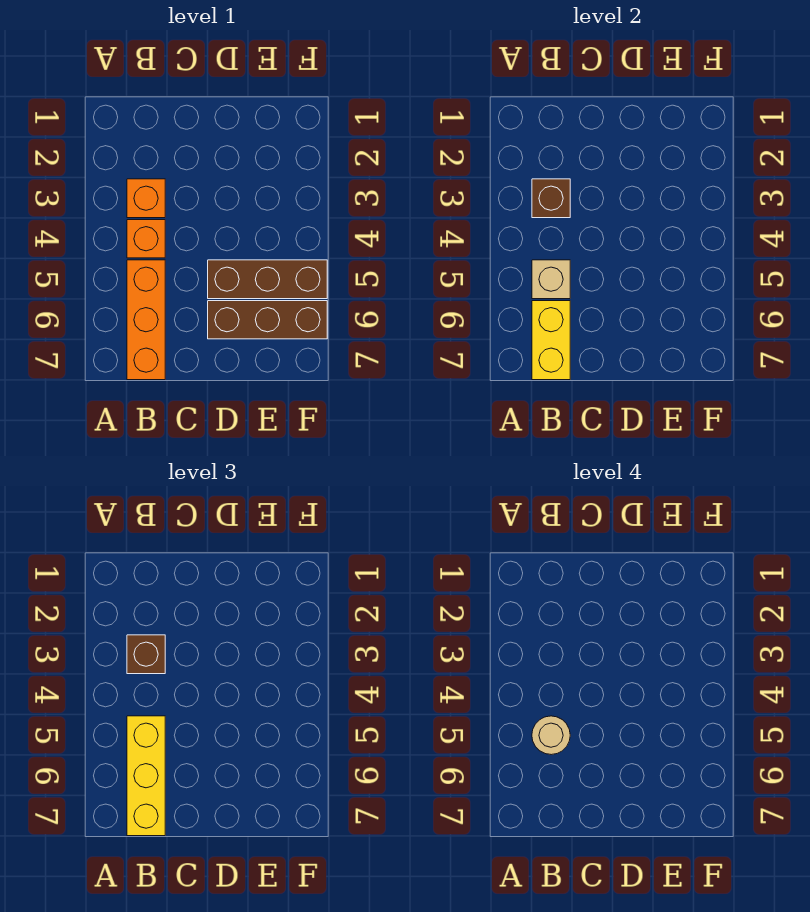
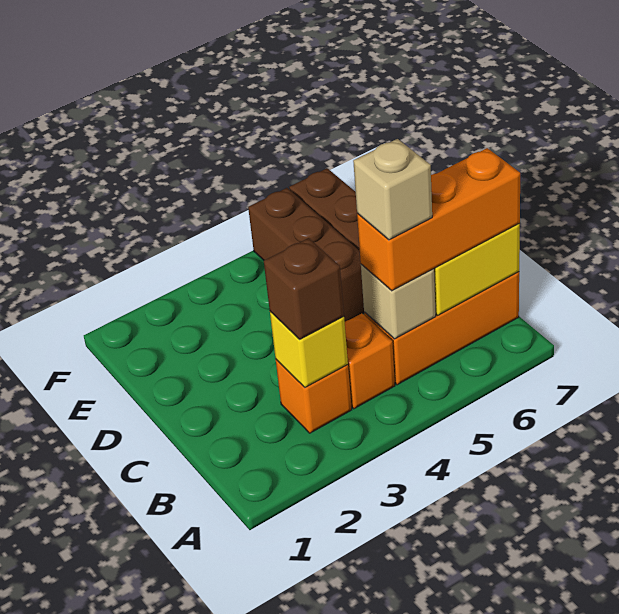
brown 1x1 brick [532,179,570,218] -> yellow 1x1 brick [270,312,348,387]
yellow 1x3 brick [127,716,165,836] -> orange 1x3 brick [357,148,520,291]
tan 1x1 round brick [532,716,570,755] -> tan 1x1 brick [353,139,432,240]

